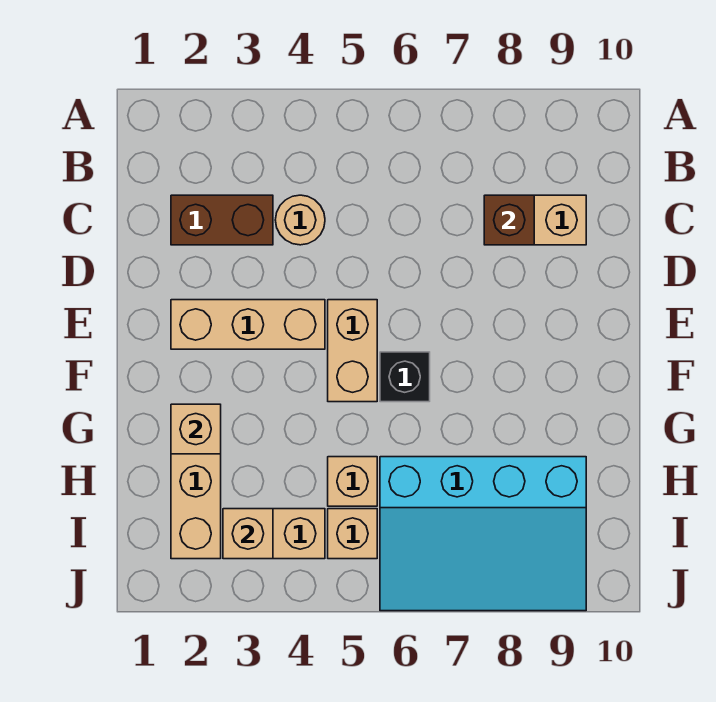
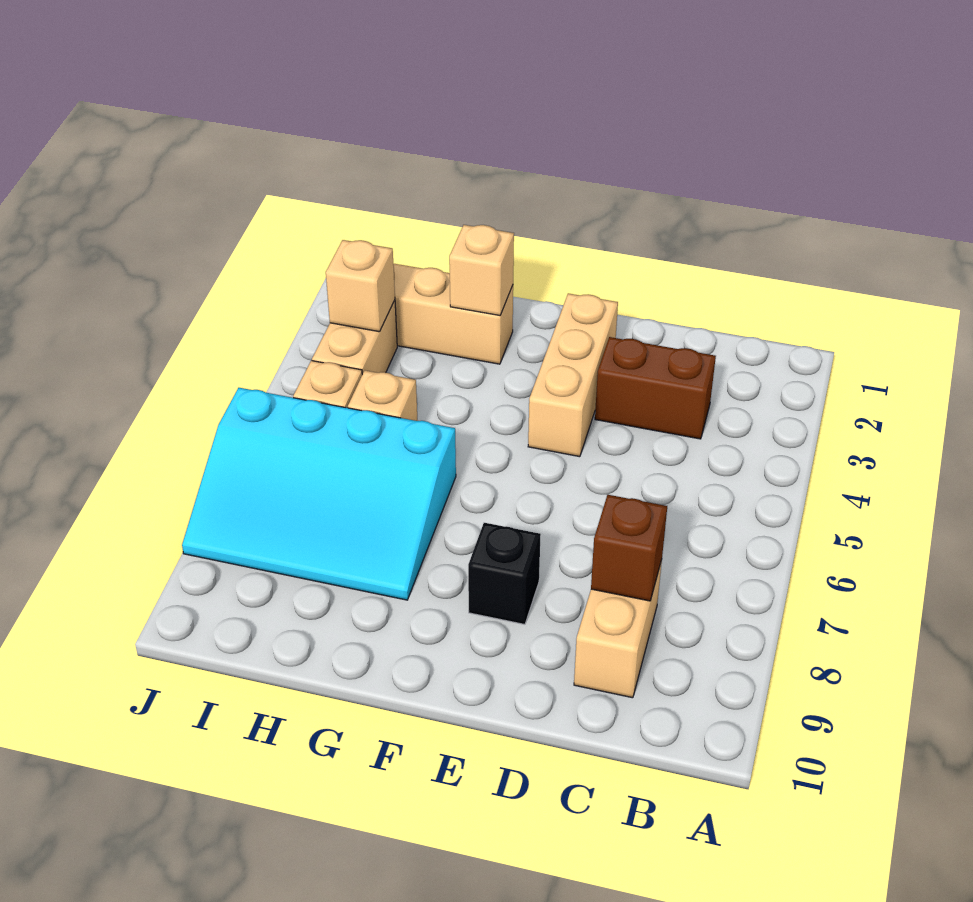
brown 1x2 brick [171,195,273,245] -> brown 1x2 brick turned to [595,337,716,439]
tan 1x1 round brick [275,195,325,245] -> none
tan 1x2 brick [328,300,377,402] -> none
black 1x1 brick [380,352,430,402] -> black 1x1 brick moved to [468,523,541,624]
cyan 3x4 slope [380,457,586,611] -> cyan 3x4 slope turned to [182,388,456,600]

